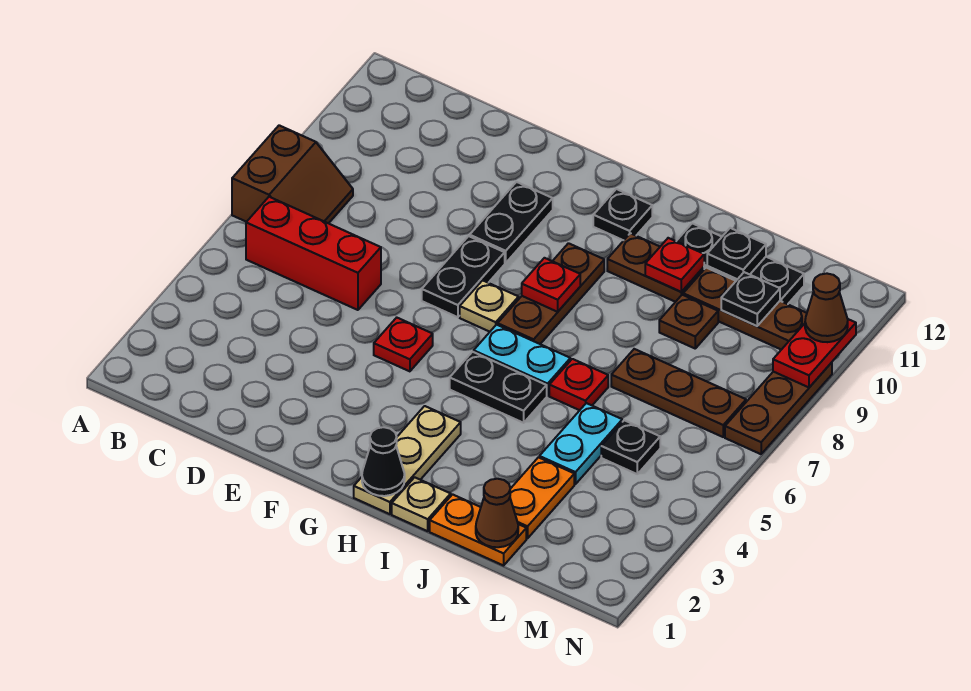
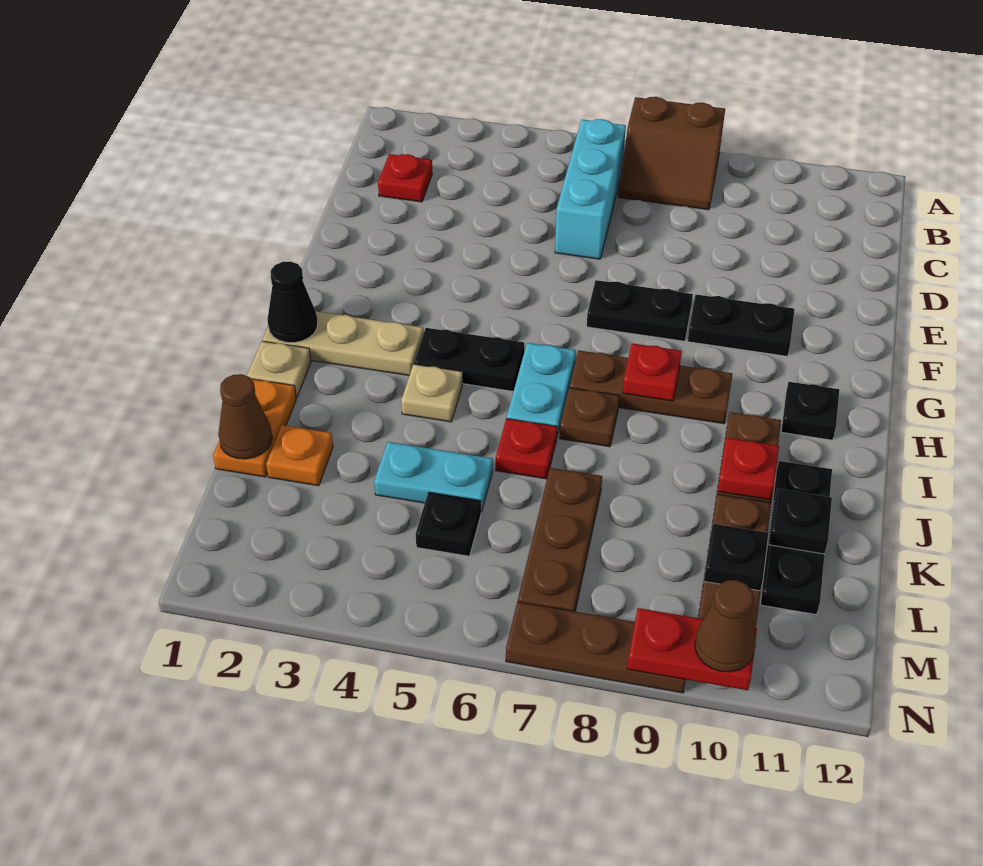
red 1x3 brick [246,197,381,310] -> cyan 1x3 brick [555,119,626,259]
red 1x1 plate [374,318,433,371] -> red 1x1 plate moved to [378,154,432,202]
tan 1x1 plate [460,280,519,332] -> tan 1x1 plate moved to [401,364,463,422]
black 1x2 plate [450,352,547,423] -> black 1x2 plate turned to [414,328,524,391]
orange 1x2 plate [510,457,574,538] -> orange 1x1 plate [266,425,333,486]
brown 1x1 plate [659,295,718,348] -> brown 1x1 plate moved to [560,388,619,447]

